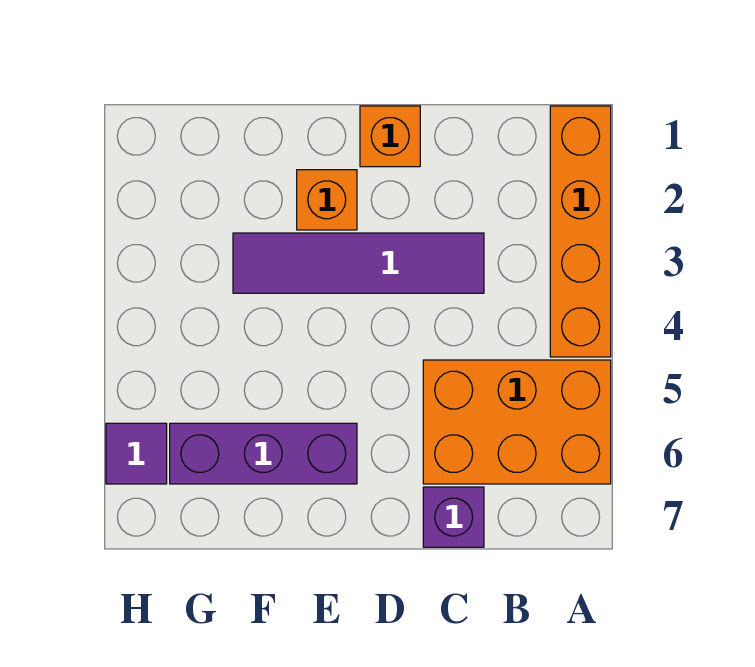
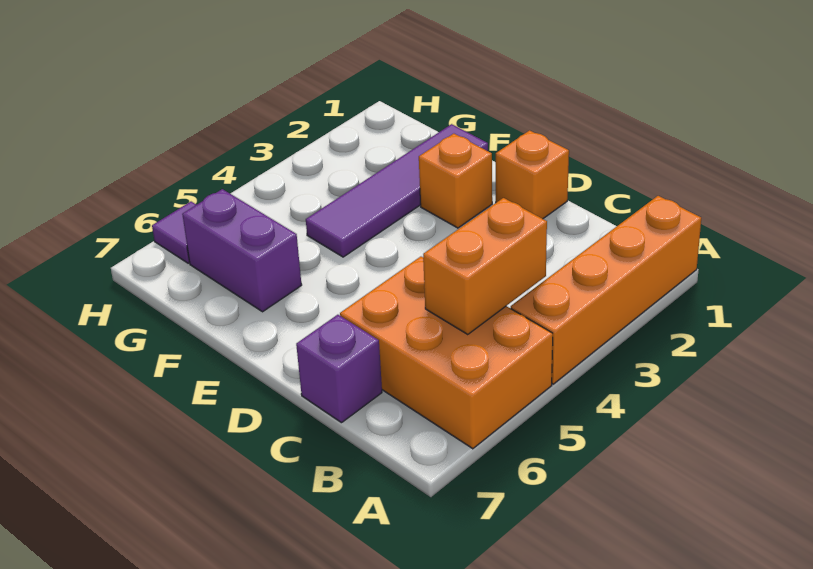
none -> orange 1x2 brick [423,198,547,334]
purple 1x4 tile [233,233,484,293] -> purple 1x4 tile turned to [306,124,488,257]
purple 1x3 brick [170,423,357,484] -> purple 1x2 brick [182,189,302,312]

